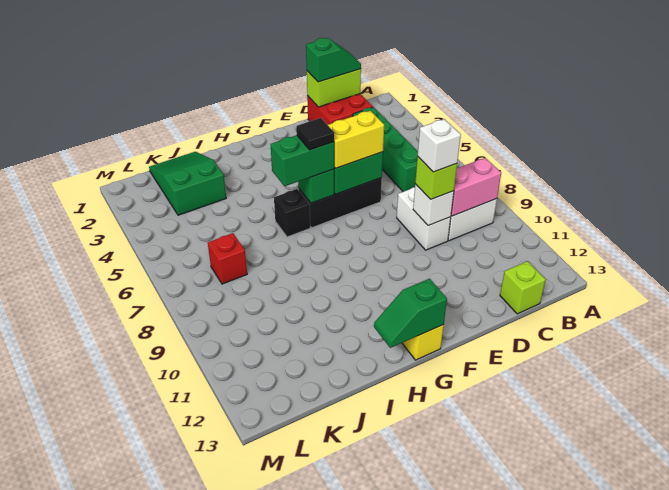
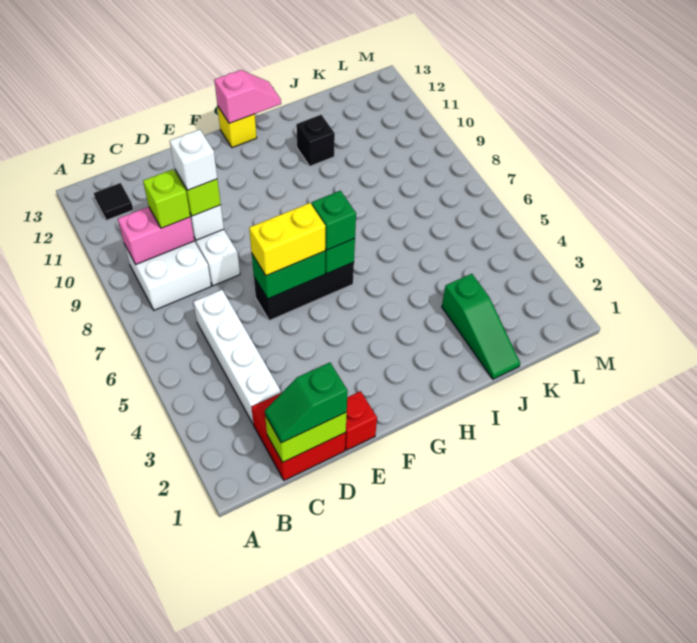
green 1x4 brick [353,107,418,192] -> white 1x4 brick [193,290,281,424]
lime 1x1 brick [500,261,546,314] -> lime 1x1 brick moved to [143,169,190,228]
green 1x2 brick [270,135,334,186] -> green 1x1 brick [311,191,356,250]
black 1x1 tile [296,118,334,150] -> black 1x1 tile moved to [94,183,133,220]
green 1x2 slope [374,279,447,348] -> pink 1x2 slope [214,70,281,123]
black 1x1 brick [274,189,310,237] -> black 1x1 brick moved to [296,115,335,166]
green 2x3 slope [149,152,226,215] -> green 1x3 slope [442,274,520,379]
red 1x1 brick [208,233,247,284] -> red 1x1 brick moved to [345,391,377,450]

